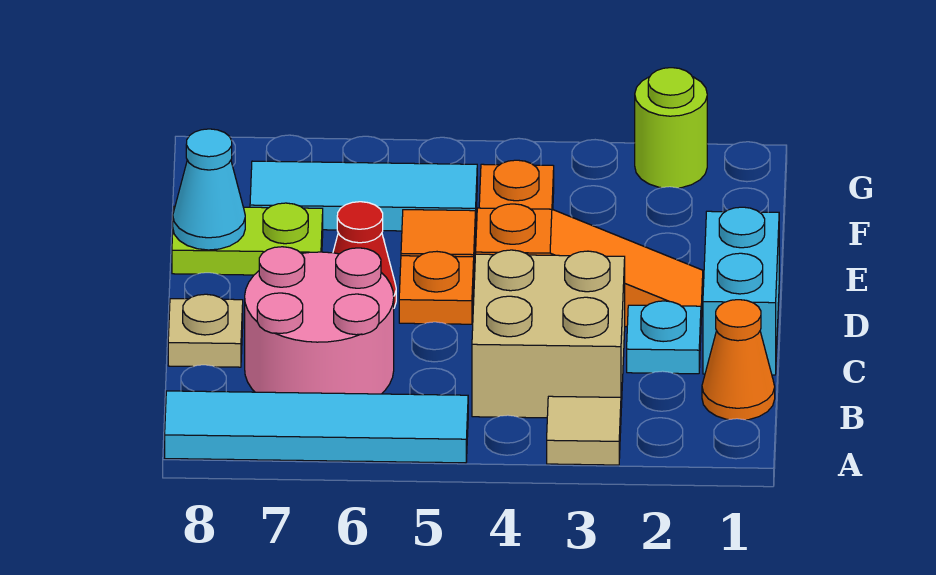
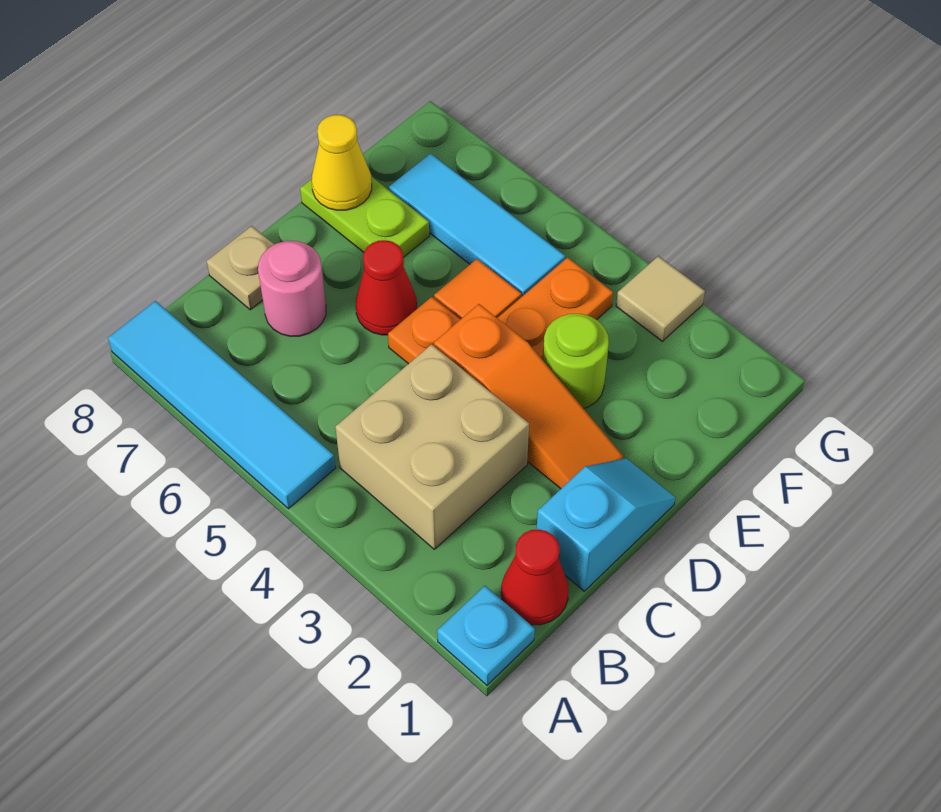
tan 1x1 tile [547,396,621,465] -> tan 1x1 tile moved to [616,256,705,341]
orange 1x1 cone [702,300,775,420] -> red 1x1 cone [501,529,569,625]
pink 2x2 round brick [245,247,394,394] -> pink 1x1 round brick [258,241,326,336]
cyan 1x2 brick [703,207,779,375] -> cyan 1x2 slope [536,458,675,591]
cyan 1x1 plate [627,301,701,374] -> cyan 1x1 plate moved to [437,586,535,685]
cyan 1x1 cone [173,129,245,250] -> yellow 1x1 cone [312,115,372,210]
lime 1x1 round brick [635,68,707,188] -> lime 1x1 round brick moved to [543,314,609,408]

